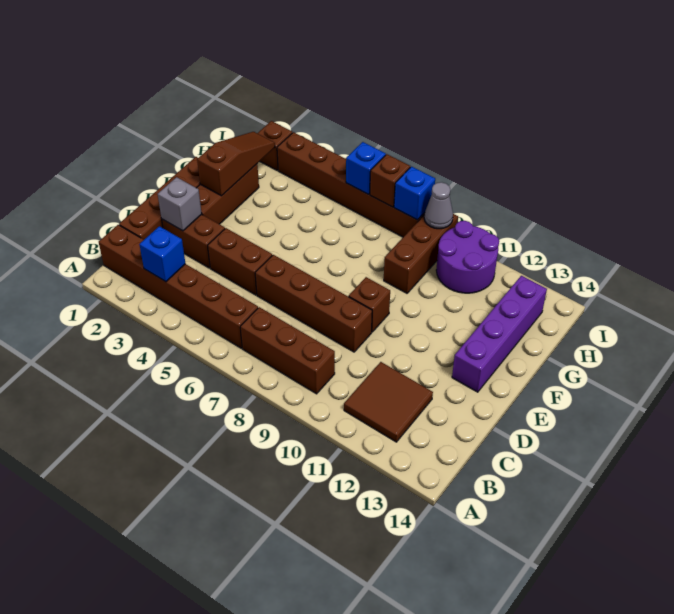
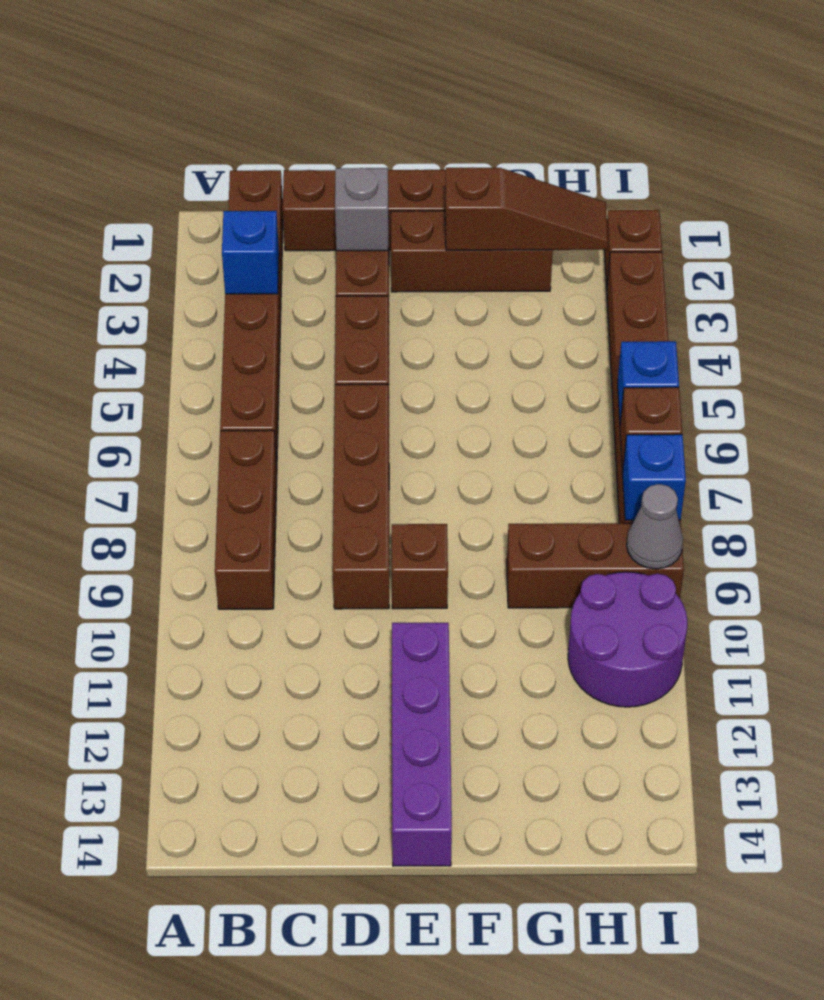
brown 2x2 tile [344,362,433,442] -> none
purple 1x4 brick [452,276,547,392] -> purple 1x4 brick turned to [392,623,452,866]

